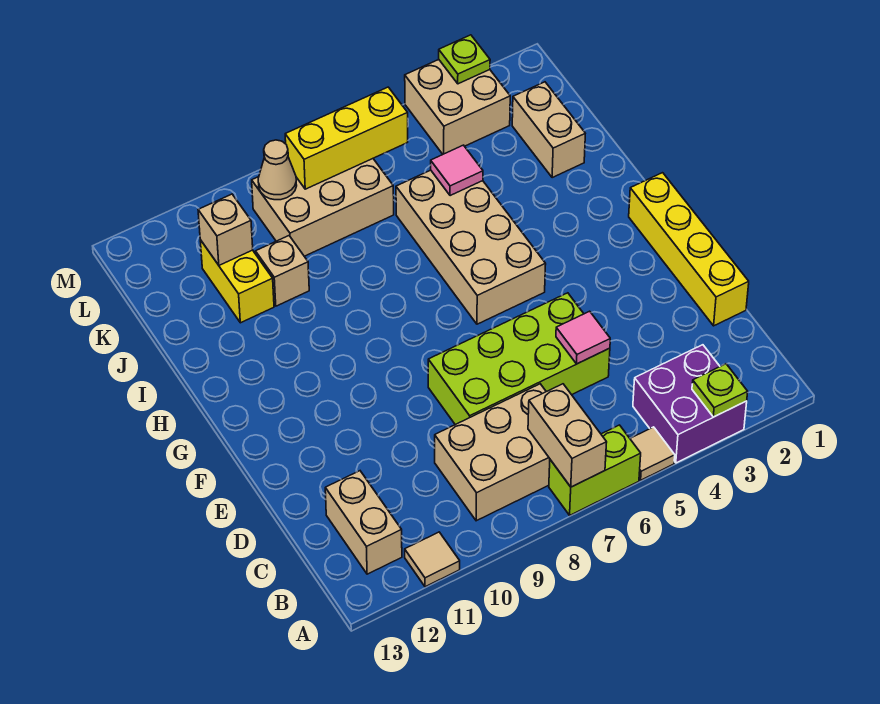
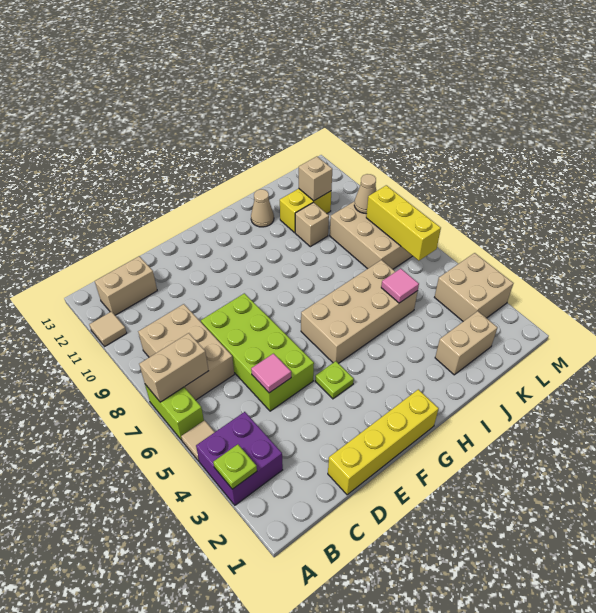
none -> tan 1x1 cone [251,189,274,227]
lime 1x1 plate [439,35,490,84] -> lime 1x1 plate moved to [315,361,354,399]

